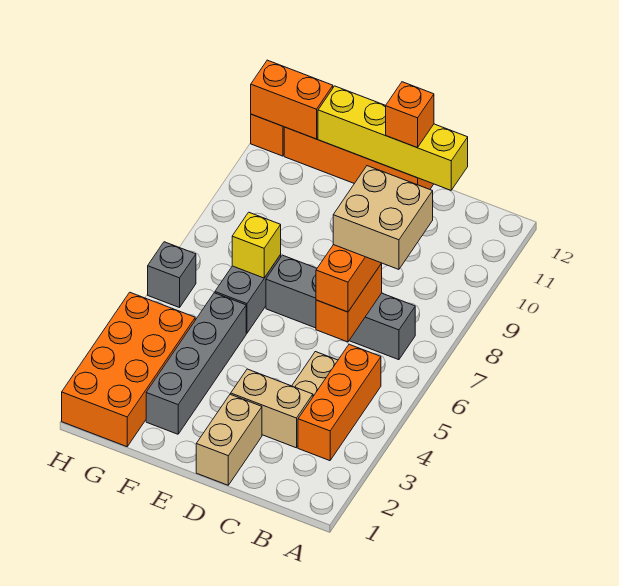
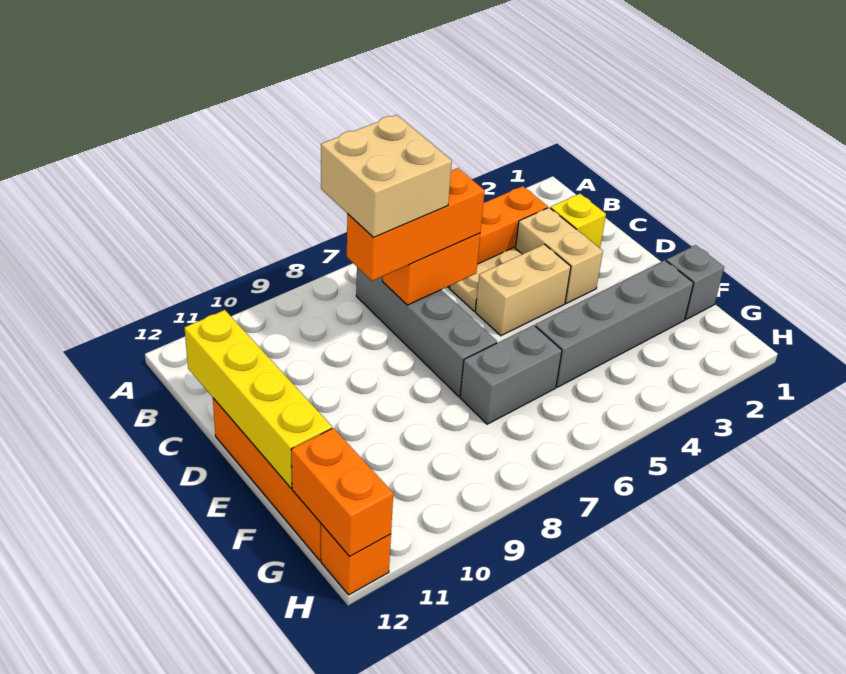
tan 1x2 brick [196,394,262,485] -> tan 1x2 brick moved to [475,244,571,336]
orange 1x1 brick [386,82,434,148] -> none
yellow 1x1 brick [232,212,281,278] -> yellow 1x1 brick moved to [551,194,606,248]
orange 2x4 brick [62,292,195,447] -> none
grey 1x1 brick [148,242,196,308] -> grey 1x1 brick moved to [666,245,724,319]

